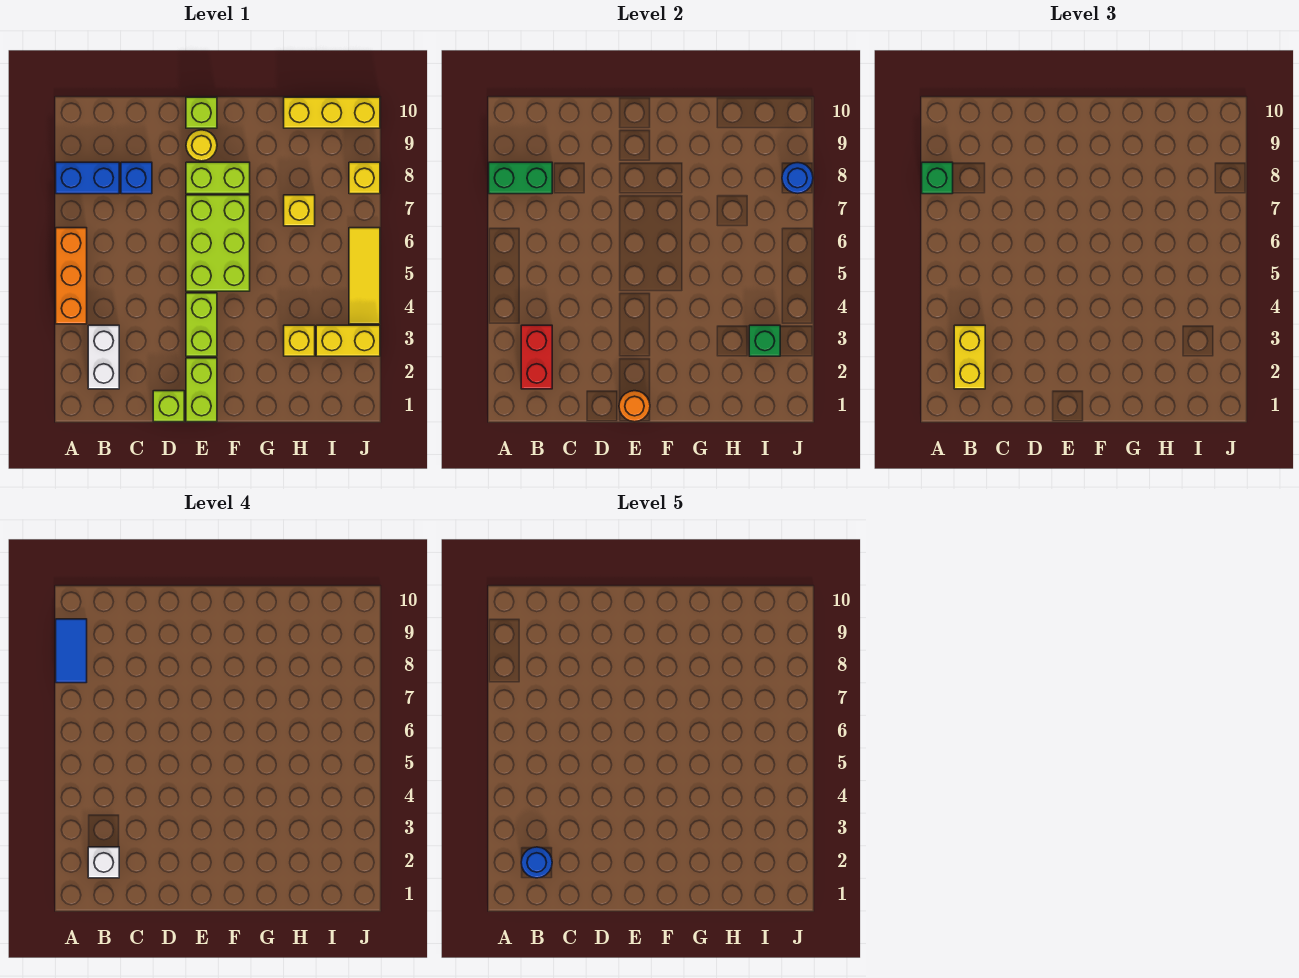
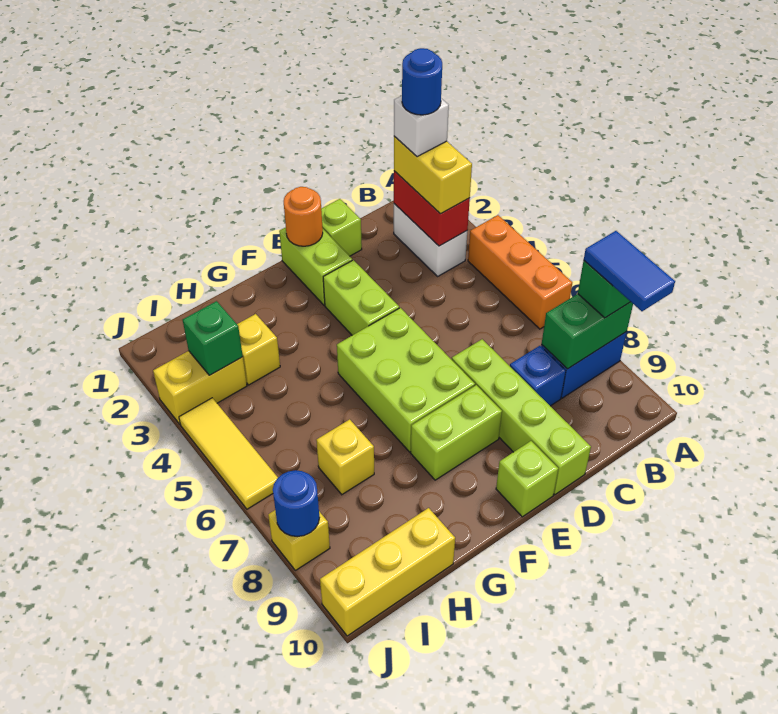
none -> lime 1x4 brick [452,339,591,495]
yellow 1x1 round brick [186,130,217,161] -> none

